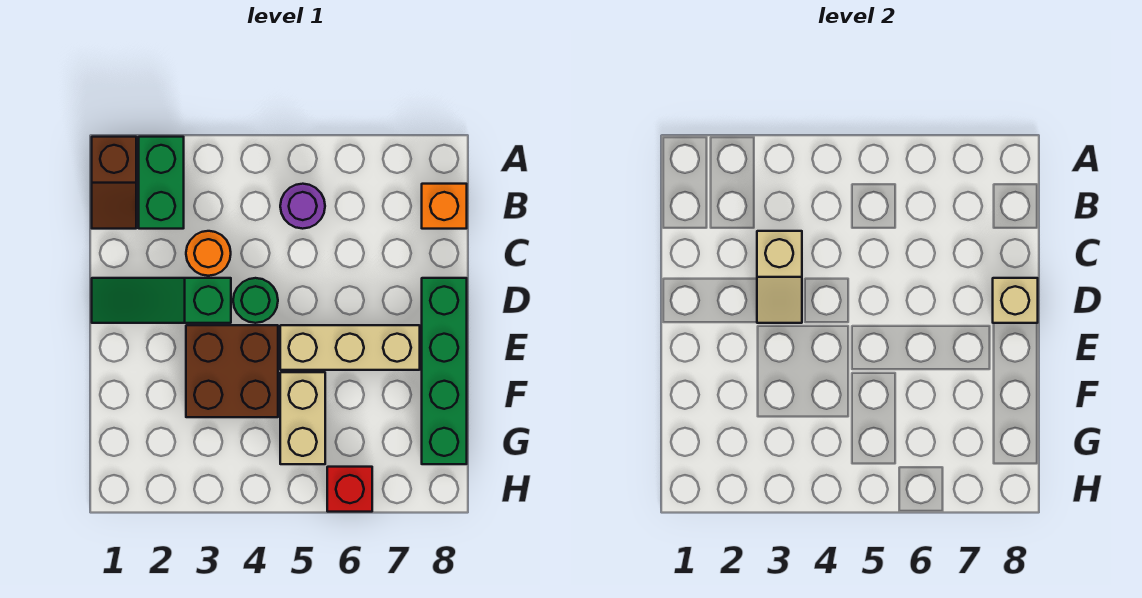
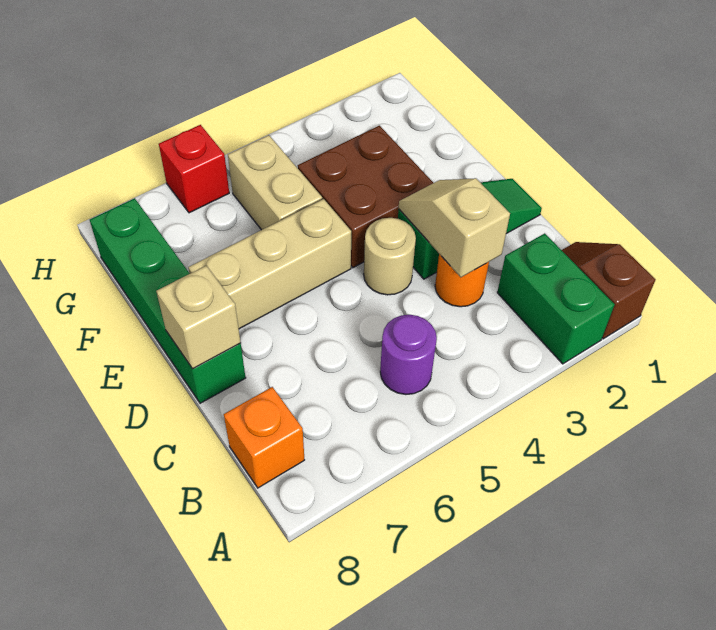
green 1x1 round brick [233,278,278,323] -> tan 1x1 round brick [364,218,416,295]

